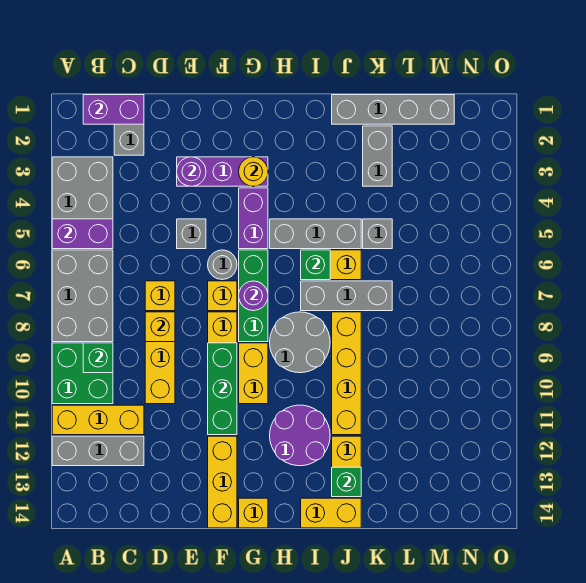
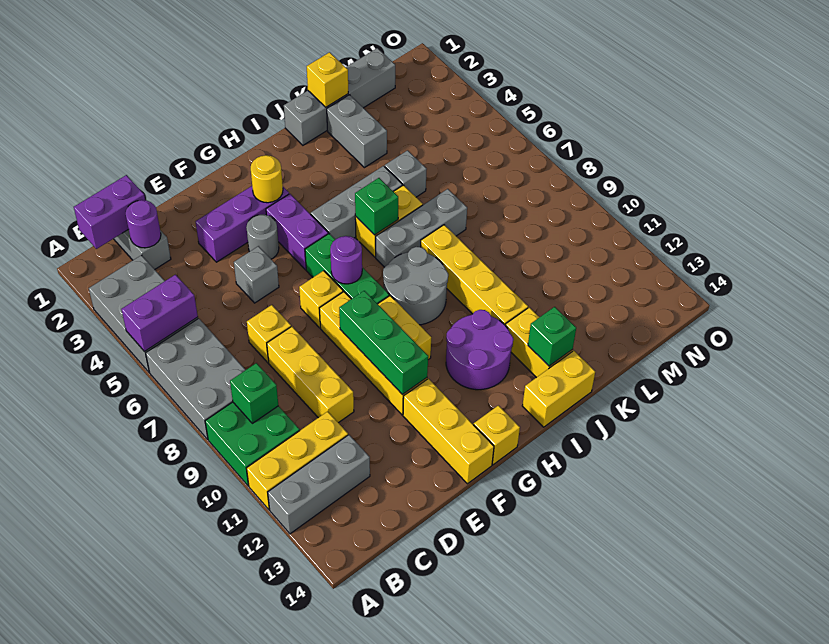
yellow 1x1 brick [145,312,175,342] -> yellow 1x1 brick moved to [307,52,348,107]
purple 1x1 round brick [177,157,206,186] -> purple 1x1 round brick moved to [126,200,161,248]
grey 1x1 round brick [208,250,237,280] -> grey 1x1 round brick moved to [246,215,279,259]

